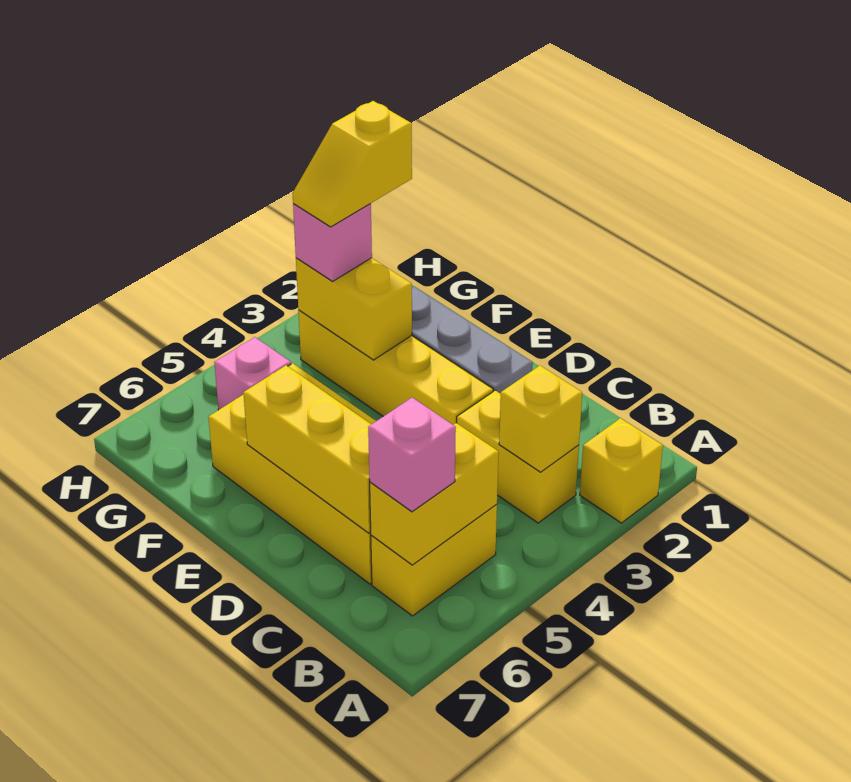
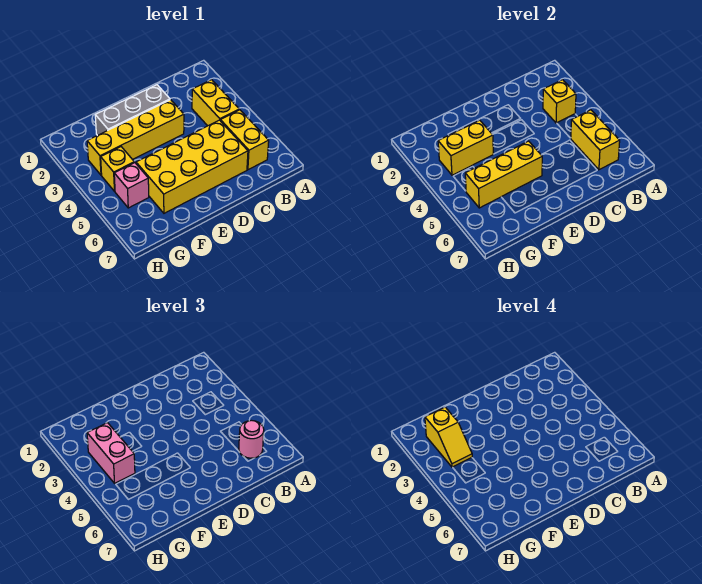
yellow 1x1 brick [580,418,663,523] -> yellow 1x1 brick moved to [101,147,134,191]
yellow 1x2 brick [457,390,579,523] -> yellow 1x2 brick turned to [192,80,239,126]
pink 1x1 brick [368,398,456,512] -> pink 1x1 round brick [239,420,264,458]
yellow 1x3 brick [243,365,371,533] -> yellow 1x3 brick moved to [465,141,542,208]
pink 1x1 brick [293,204,372,281] -> pink 1x2 brick [87,423,135,483]

